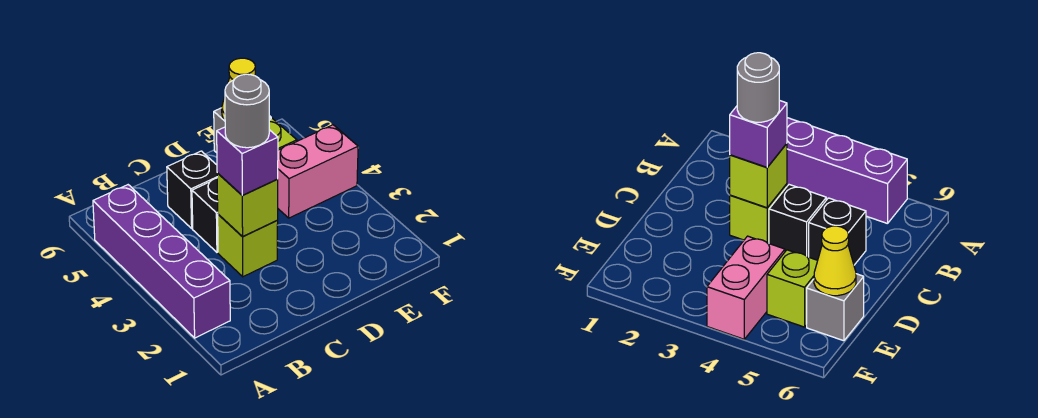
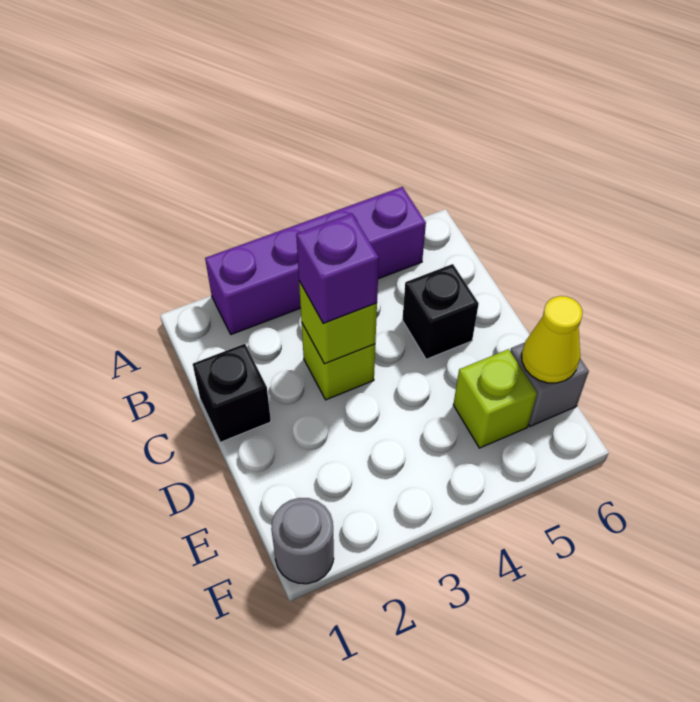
grey 1x1 round brick [225,74,269,148] -> grey 1x1 round brick moved to [271,498,334,584]
black 1x1 brick [192,178,218,252] -> black 1x1 brick moved to [193,344,271,442]
pink 1x2 brick [278,125,358,218] -> none

